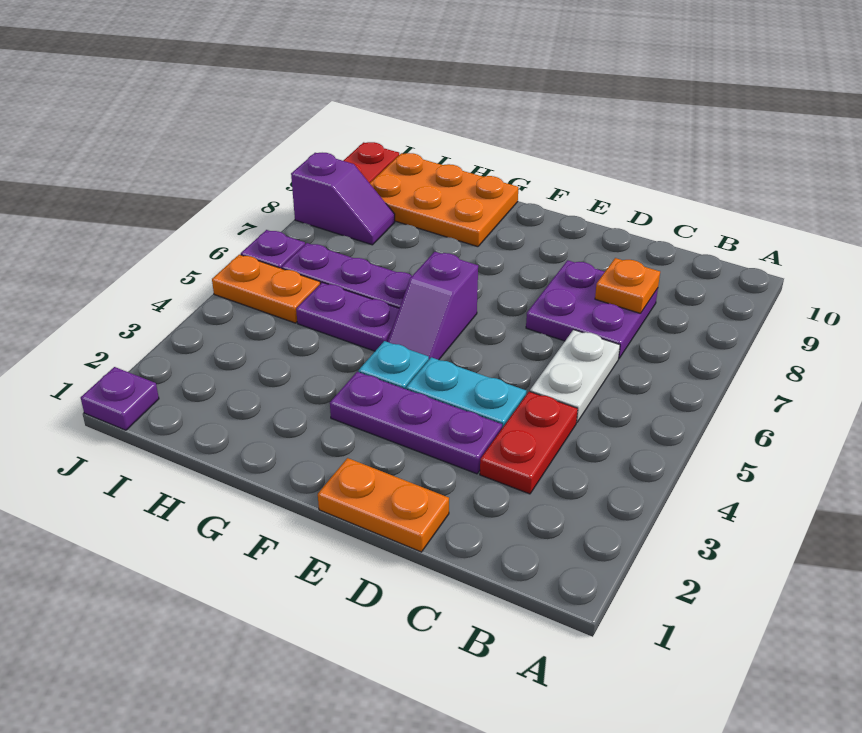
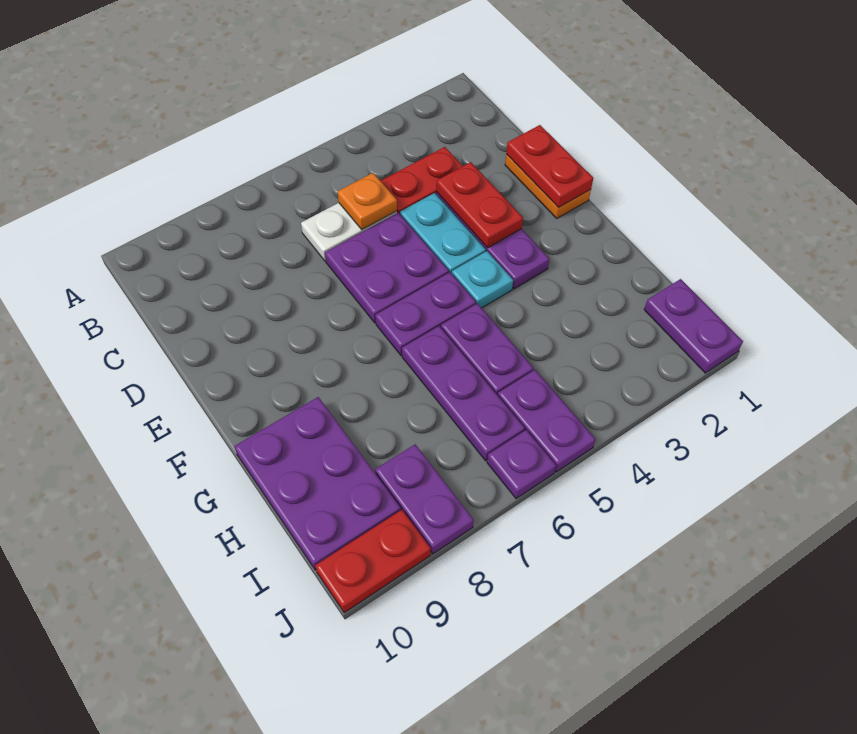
purple 2x2 plate [526,260,658,359] -> purple 2x2 plate moved to [325,213,449,323]
orange 1x1 plate [595,258,660,314] -> orange 1x1 plate moved to [338,173,397,230]
none -> red 1x2 plate [506,125,593,208]
none -> red 1x2 plate [436,162,523,248]
purple 1x2 slope [388,252,478,360] -> purple 1x2 plate [375,272,476,355]
orange 2x3 plate [370,153,518,247] -> purple 2x3 plate [234,397,401,570]
orange 1x2 plate [212,255,320,323] -> purple 1x2 plate [498,370,596,472]
purple 1x2 slope [291,153,395,245] -> purple 1x2 plate [375,444,474,554]
purple 1x1 plate [81,367,159,430] -> purple 1x2 plate [644,279,743,373]

